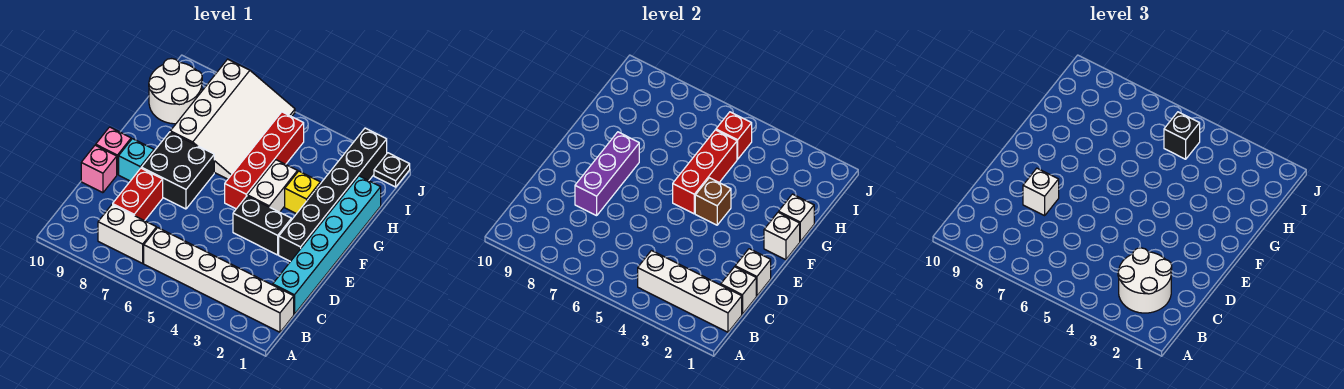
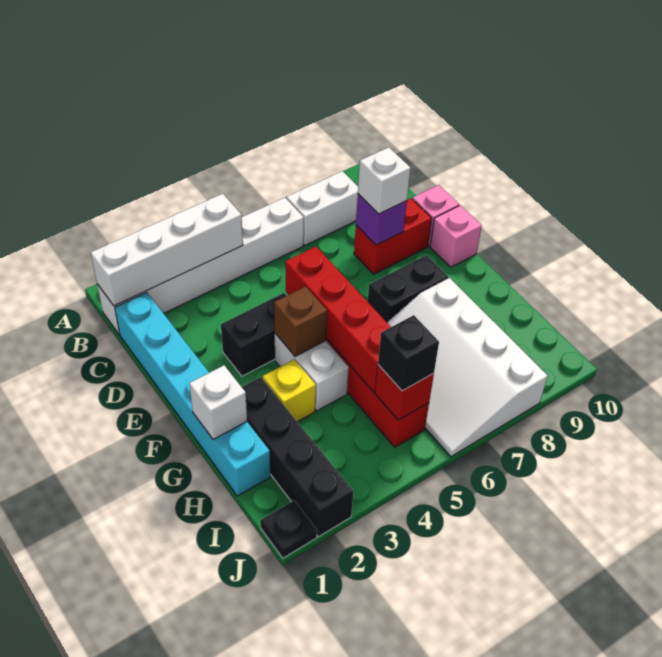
white 2x2 round brick [1118,248,1172,313] -> none
white 1x1 brick [721,267,756,314] -> none
red 1x2 brick [113,168,163,221] -> red 1x2 brick turned to [354,198,432,274]
white 1x1 brick [735,249,771,296] -> none
purple 1x3 brick [575,132,639,216] -> purple 1x1 brick [356,194,407,245]
black 1x6 brick [279,128,387,262] -> black 1x4 brick [242,377,353,537]
black 2x2 brick [141,132,214,209] -> black 1x2 brick [368,255,448,322]
cyan 1x1 brick [119,139,154,181] -> none
white 1x1 brick [764,212,800,260] -> none
red 1x3 brick [673,130,737,214] -> red 1x4 brick [285,247,391,392]
white 2x2 round brick [149,59,202,124] -> none

